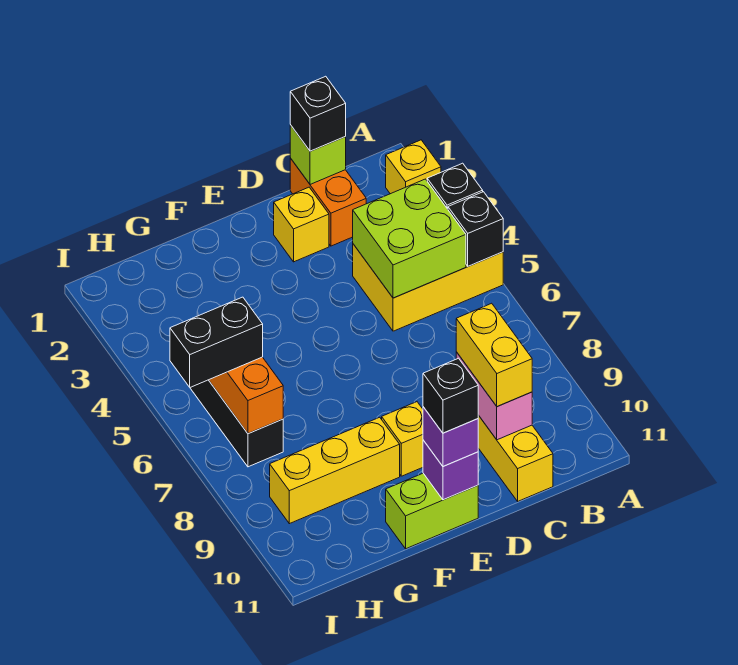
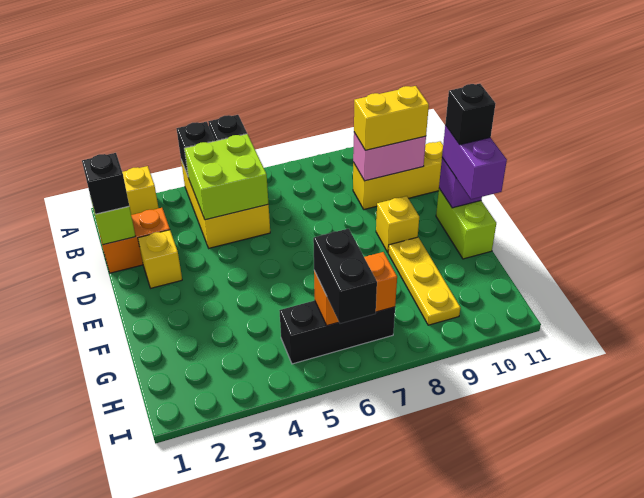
purple 1x1 brick [423,407,478,466] -> purple 1x2 brick [442,125,507,199]
yellow 1x3 brick [270,417,400,524] -> yellow 1x3 plate [388,237,460,325]

